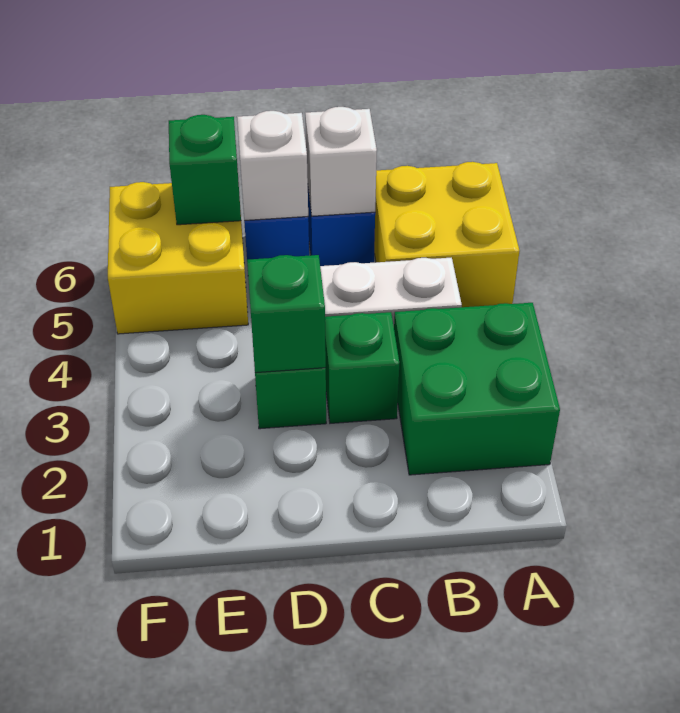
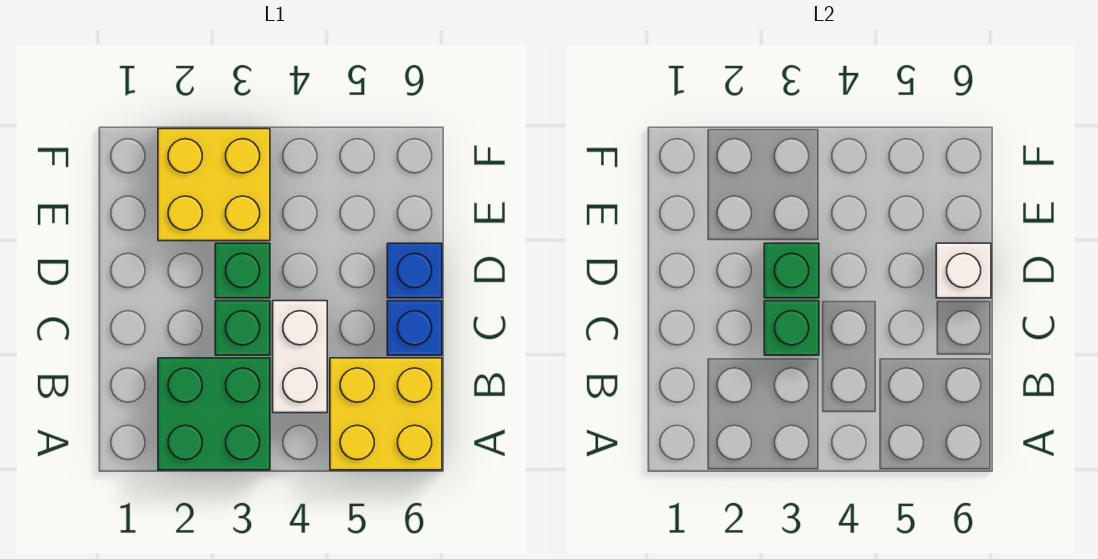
white 1x1 brick [305,107,377,216] -> none
yellow 2x2 brick [108,182,248,334] -> yellow 2x2 brick moved to [158,129,270,241]
green 1x1 brick [169,115,241,225] -> green 1x1 brick moved to [764,301,819,355]

